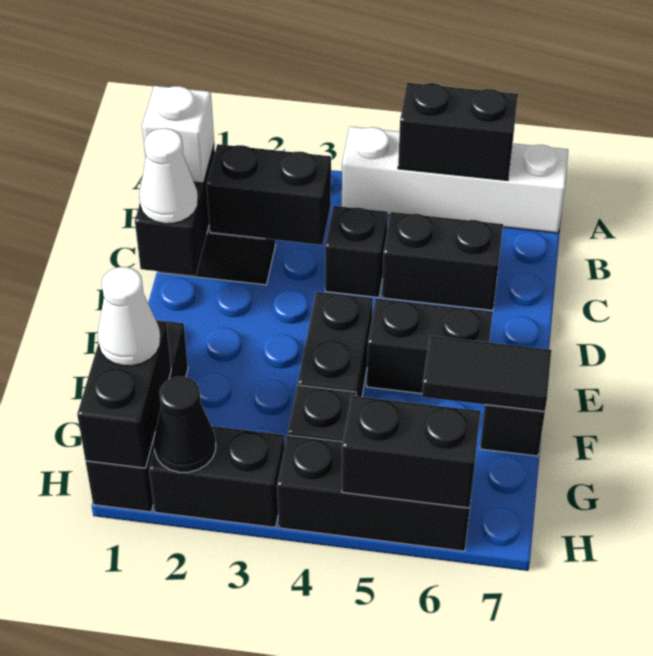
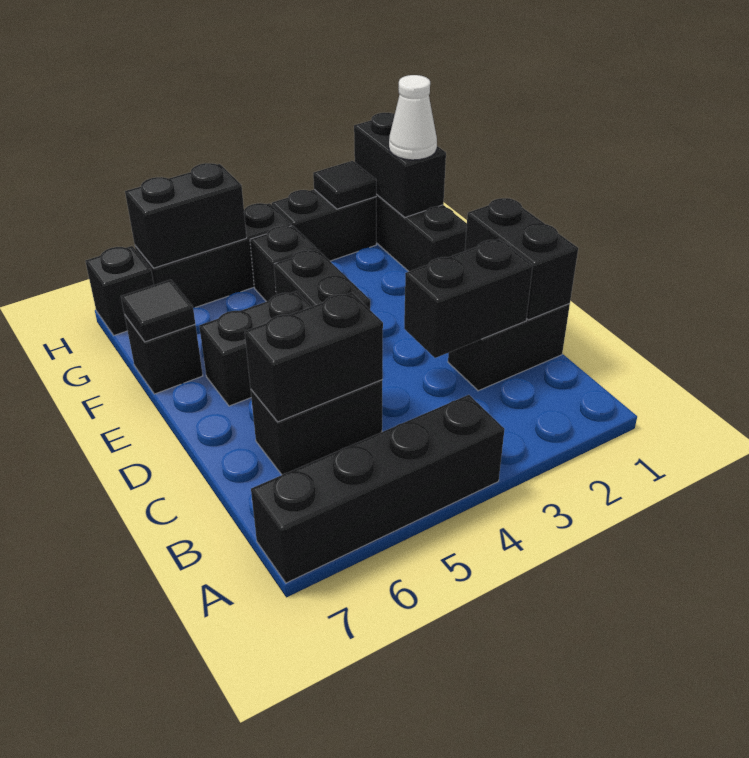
white 1x4 brick [342,127,568,233] -> black 1x4 brick [251,395,504,583]
black 1x2 brick [398,83,518,180] -> black 1x2 brick moved to [245,292,383,422]
white 1x1 brick [142,86,214,183] -> none
black 1x1 brick [325,206,388,298] -> black 1x1 brick moved to [85,246,154,335]
white 1x1 cone [139,128,198,224] -> none
black 1x2 tile [422,336,551,411] -> black 1x1 tile [121,280,195,342]
black 1x1 cone [154,377,216,472] -> black 1x1 tile [313,161,376,209]

